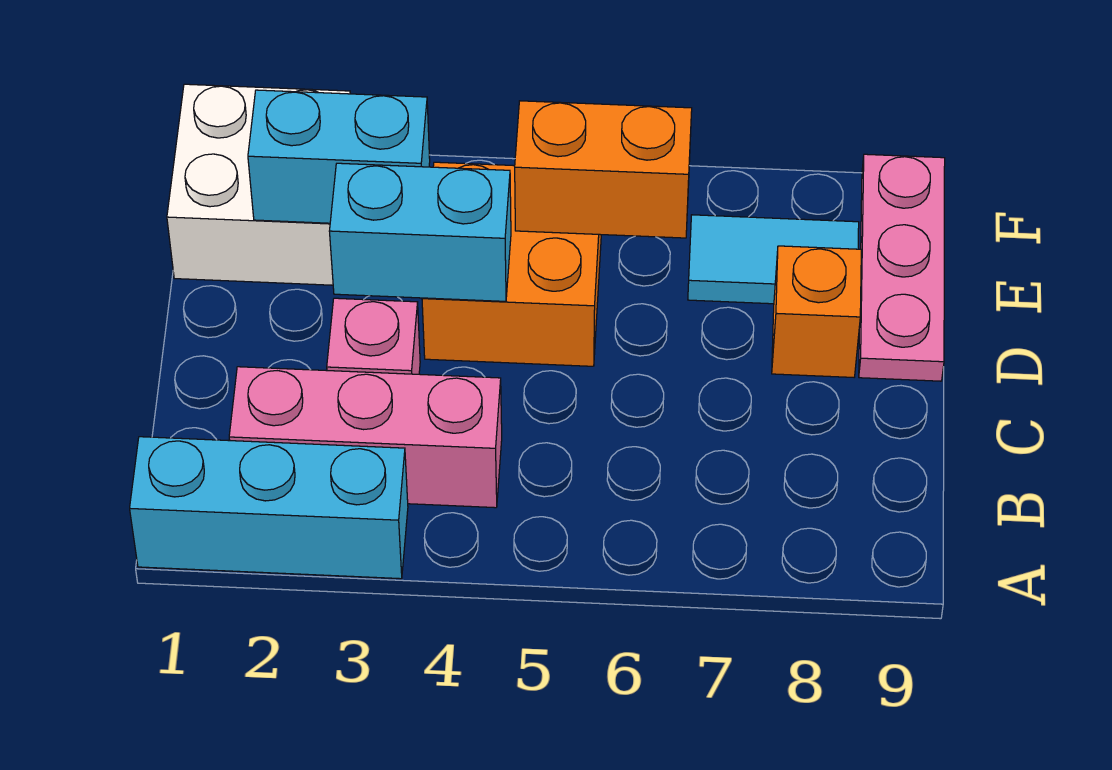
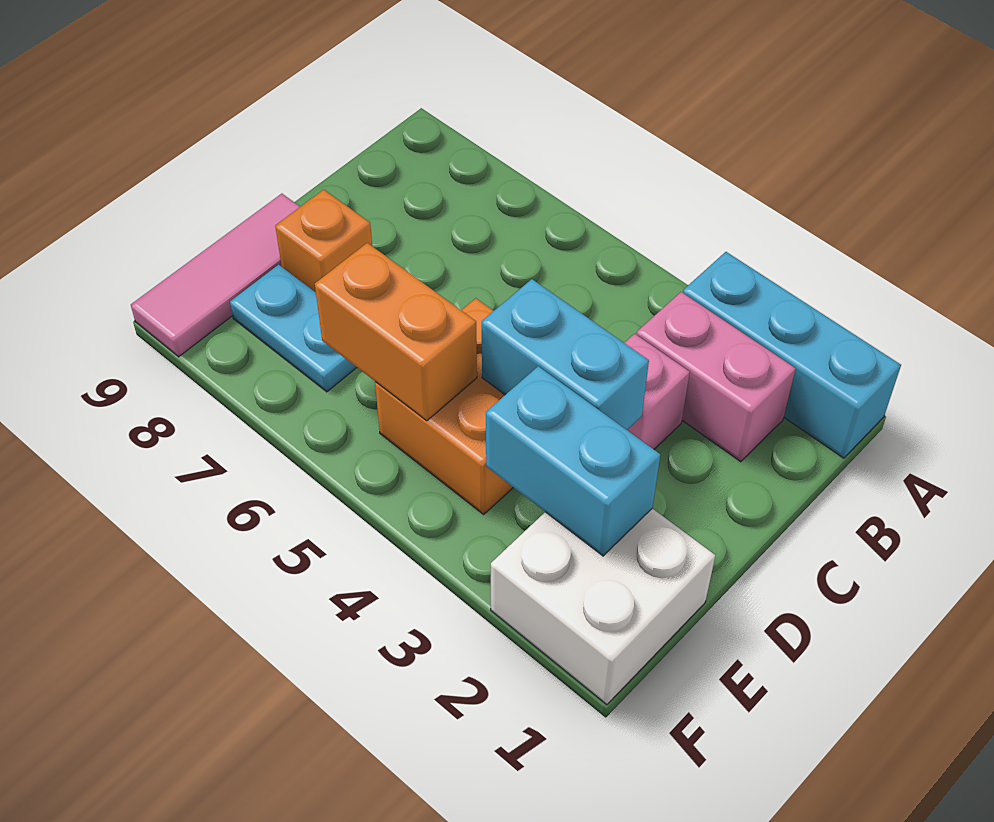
pink 1x3 brick [229,367,502,508] -> pink 1x2 brick [637,292,796,462]
pink 1x3 plate [859,154,945,381] -> pink 1x3 tile [131,194,300,357]
cyan 1x2 tile [688,215,859,304] -> cyan 1x2 plate [230,265,357,392]

